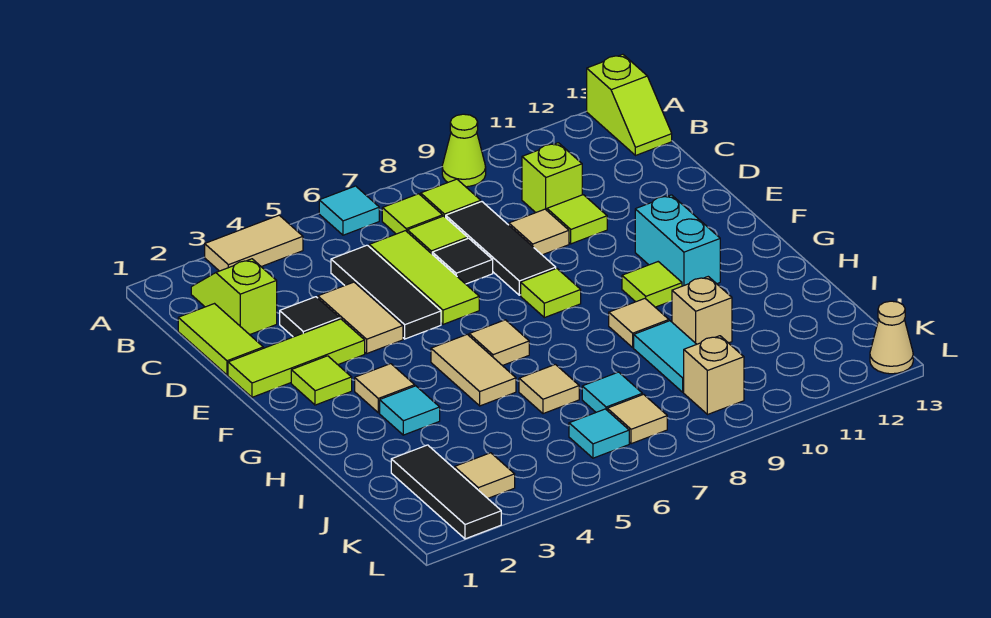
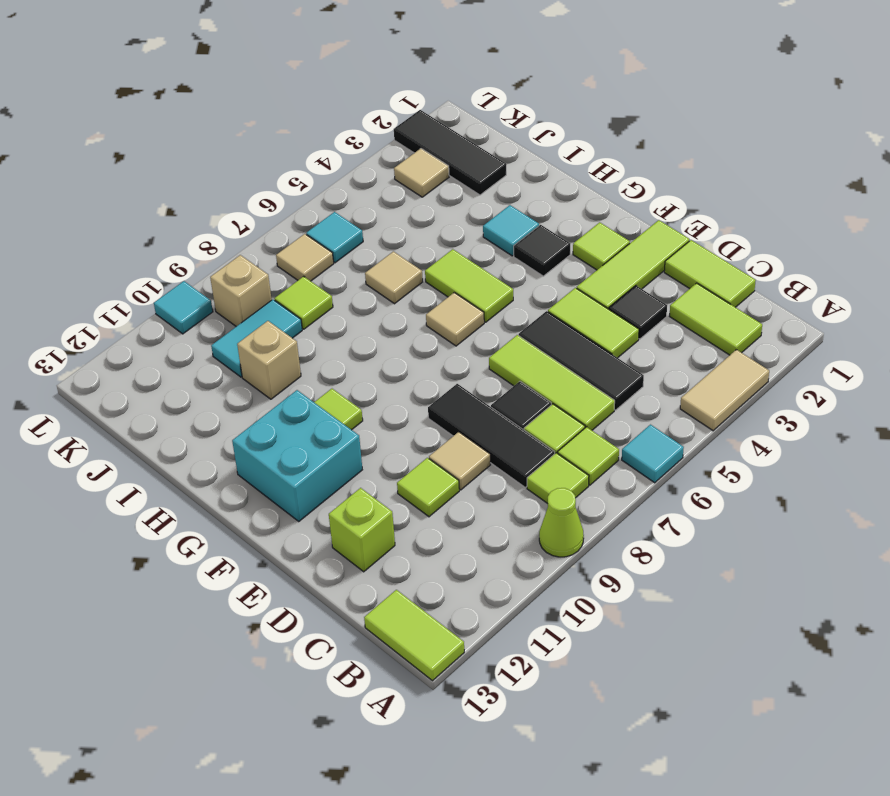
lime 1x2 slope [587,54,672,156] -> lime 1x2 tile [364,590,464,681]
lime 1x2 slope [191,259,277,335] -> lime 1x2 tile [670,283,762,355]
lime 1x1 brick [522,143,582,213] -> lime 1x1 brick moved to [329,488,395,572]
tan 1x2 tile [318,282,403,353] -> lime 1x2 tile [548,288,639,358]
lime 1x1 tile [521,268,581,318] -> lime 1x1 tile moved to [274,276,333,329]
cyan 1x2 brick [635,195,720,286] -> cyan 2x2 brick [232,390,362,521]
tan 1x1 tile [355,364,415,413] -> black 1x1 tile [514,225,570,276]
tan 1x2 tile [431,334,516,406] -> lime 1x2 tile [425,249,513,322]
tan 1x1 tile [609,299,669,347] -> none
cyan 1x2 tile [634,321,697,392] -> cyan 1x2 tile turned to [211,300,302,377]
cyan 1x1 tile [582,372,642,412] -> cyan 1x1 tile moved to [154,281,213,334]
tan 1x1 cone [870,301,913,374] -> none

